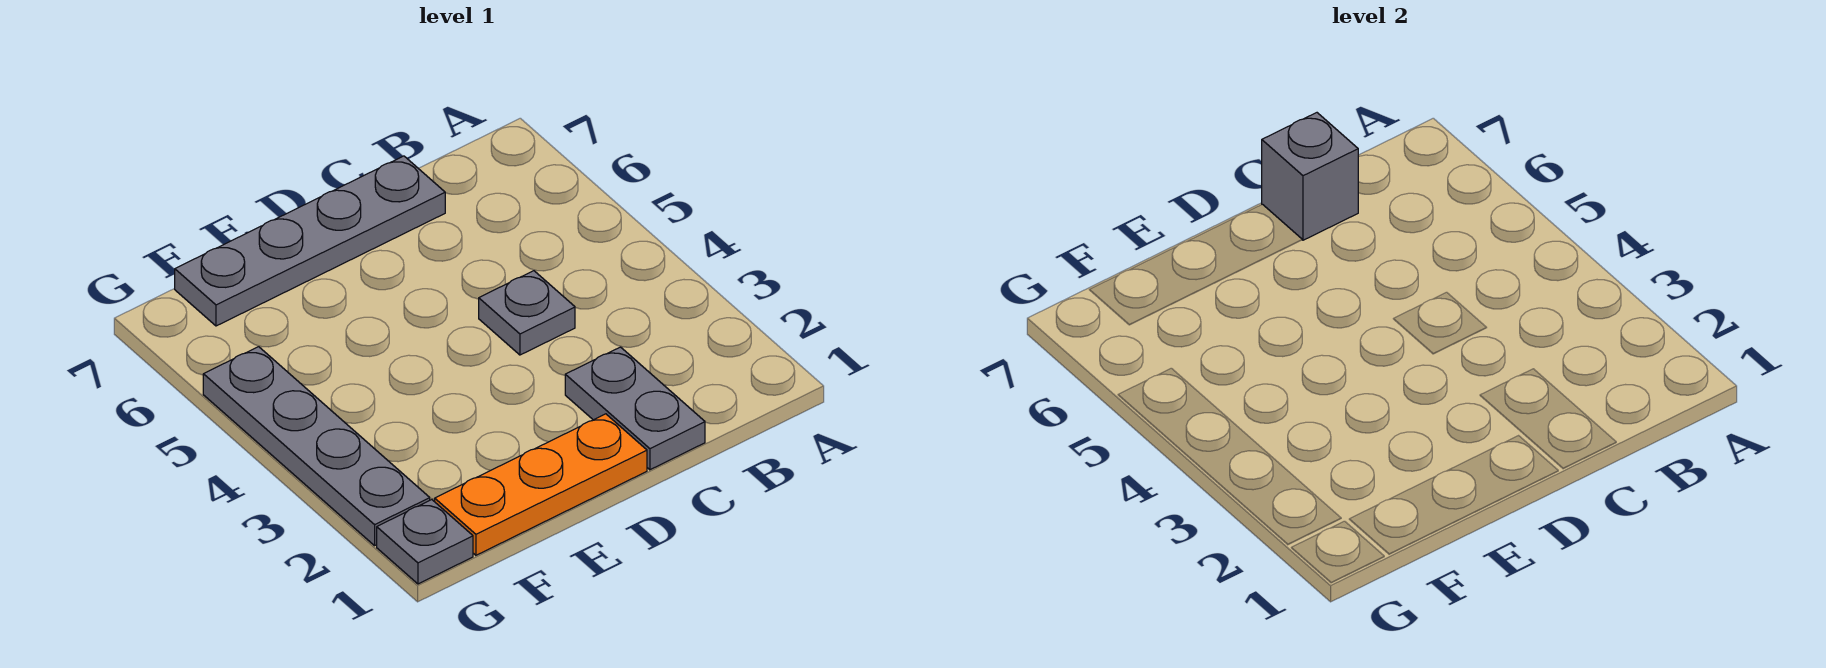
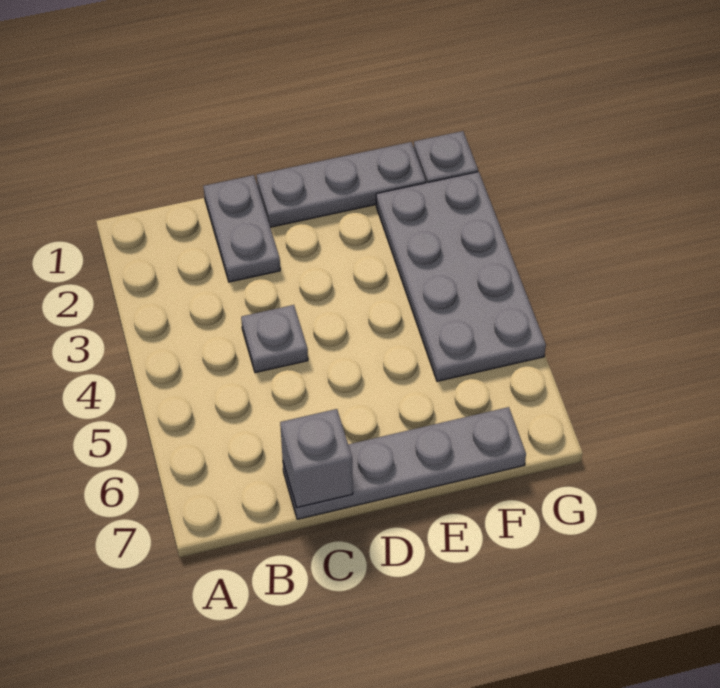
orange 1x3 plate [435,414,647,555] -> grey 1x3 plate [257,142,426,227]
grey 1x4 plate [203,347,430,546] -> grey 2x4 plate [376,172,546,381]

